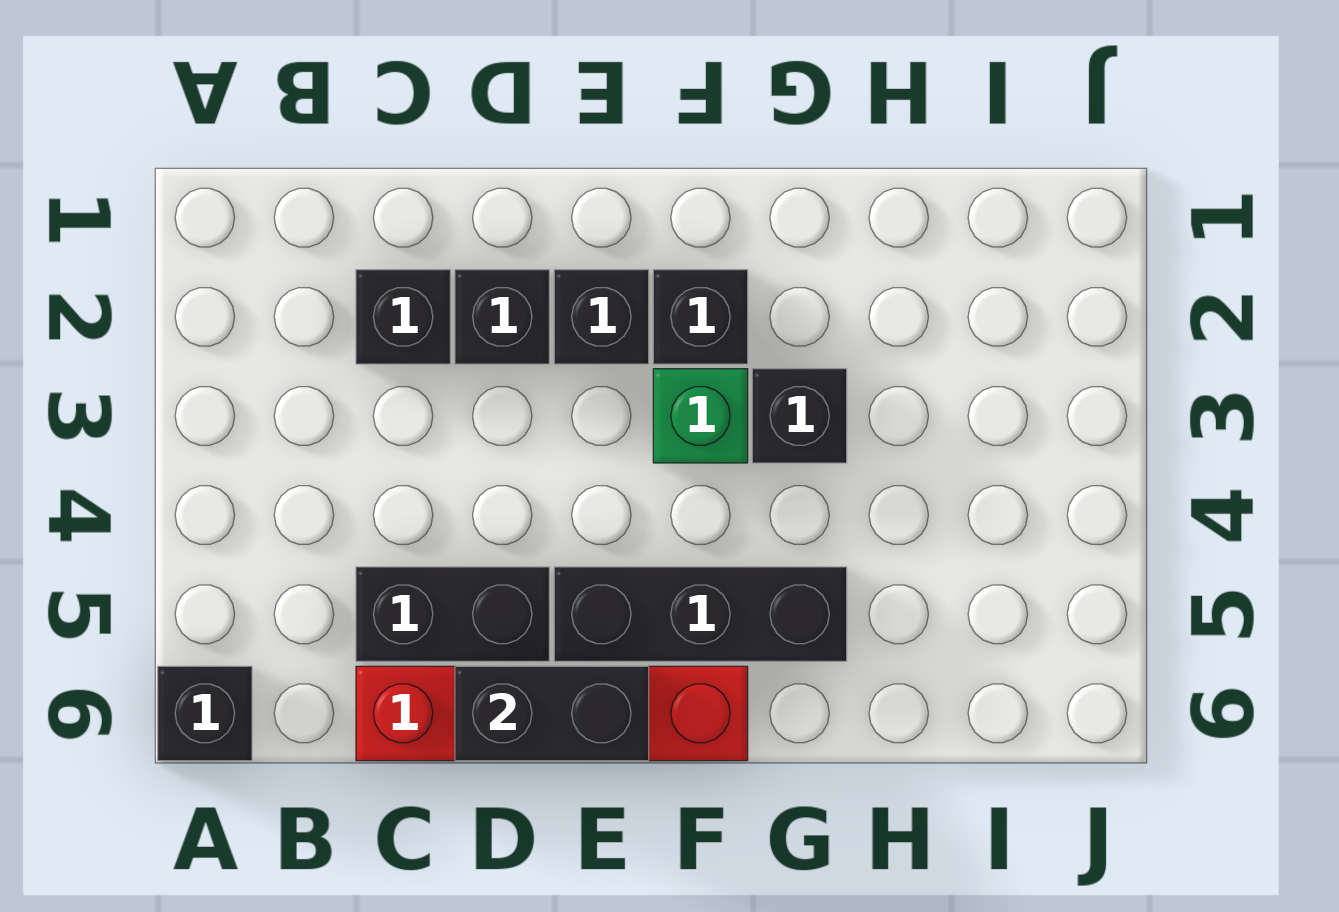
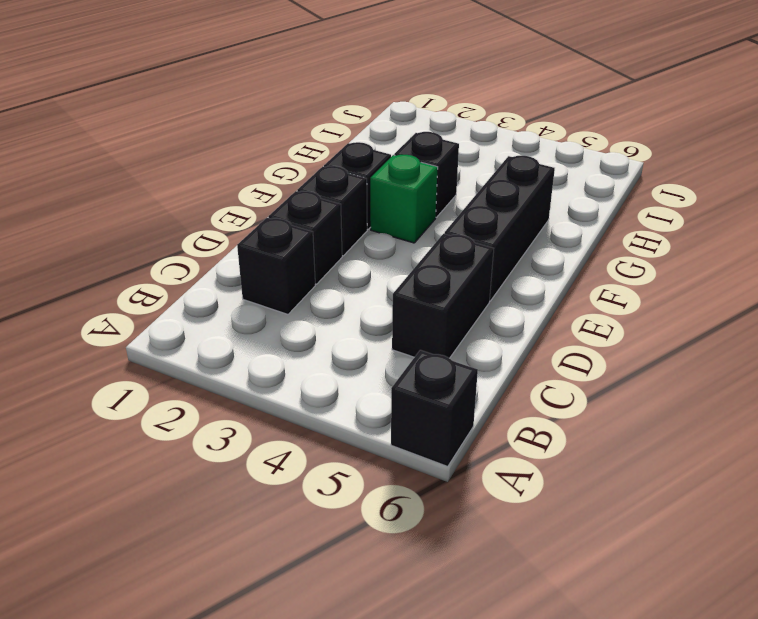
red 1x4 brick [356,666,748,761] -> none
black 1x2 brick [455,666,649,761] -> none

